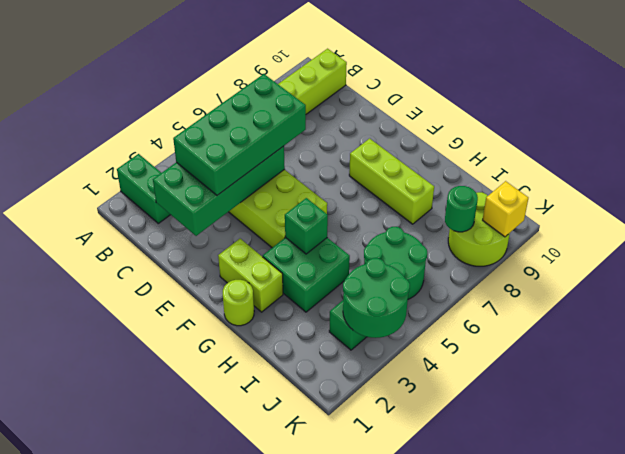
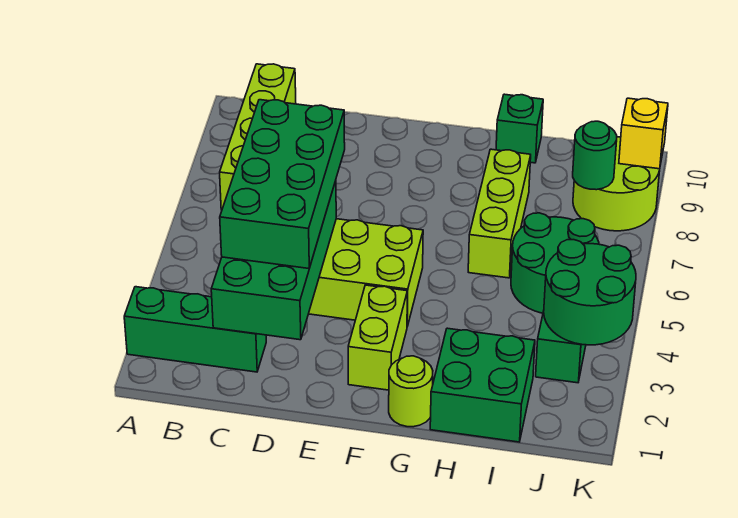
green 1x2 brick [117,154,170,223] -> green 1x3 brick [124,287,266,372]
lime 1x2 brick [218,239,283,312] -> lime 1x2 brick turned to [348,285,407,390]
lime 1x3 brick [349,138,434,224] -> lime 1x3 brick turned to [468,149,531,278]
green 2x2 brick [263,237,350,312] -> green 2x2 brick moved to [430,328,535,442]
green 1x1 brick [285,198,328,254] -> green 1x1 brick moved to [496,94,543,163]

